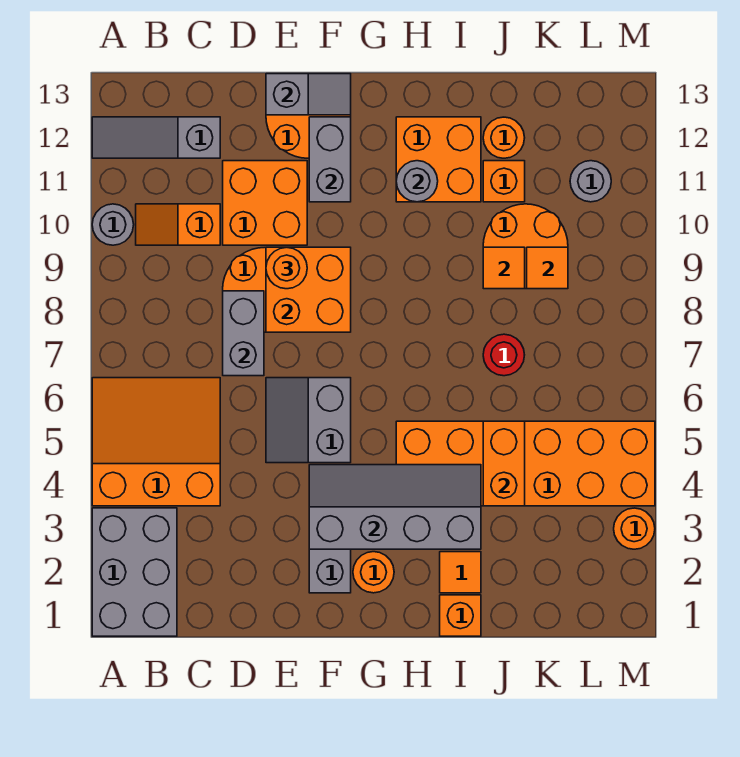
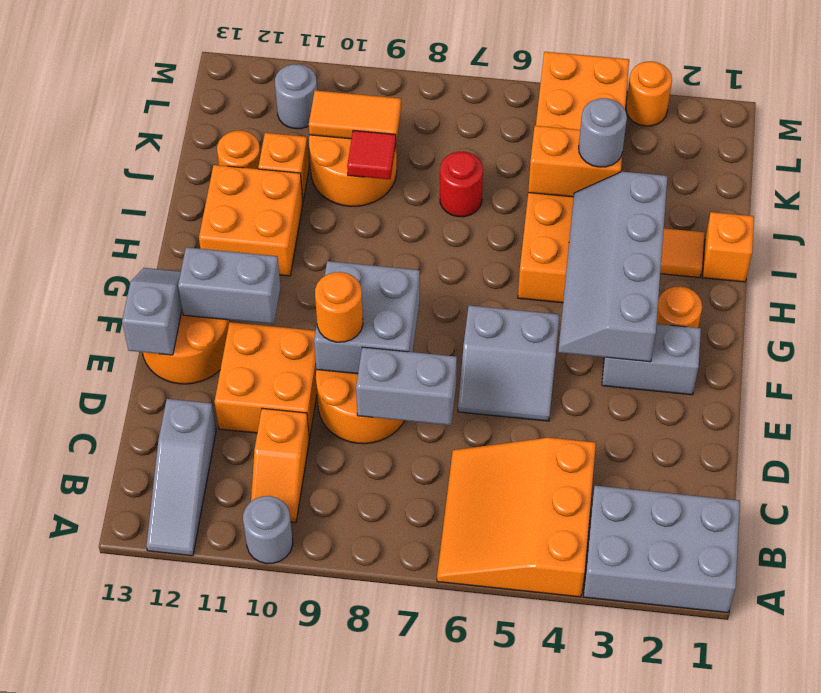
orange 2x2 brick [266,247,351,332] -> grey 2x2 brick [314,261,420,374]
grey 1x1 round brick [396,161,438,202] -> grey 1x1 round brick moved to [579,98,627,167]
orange 1x1 tile [483,247,525,289] -> red 1x1 tile [347,130,396,179]
orange 1x1 tile [527,247,568,289] -> orange 1x2 tile [309,90,401,140]

